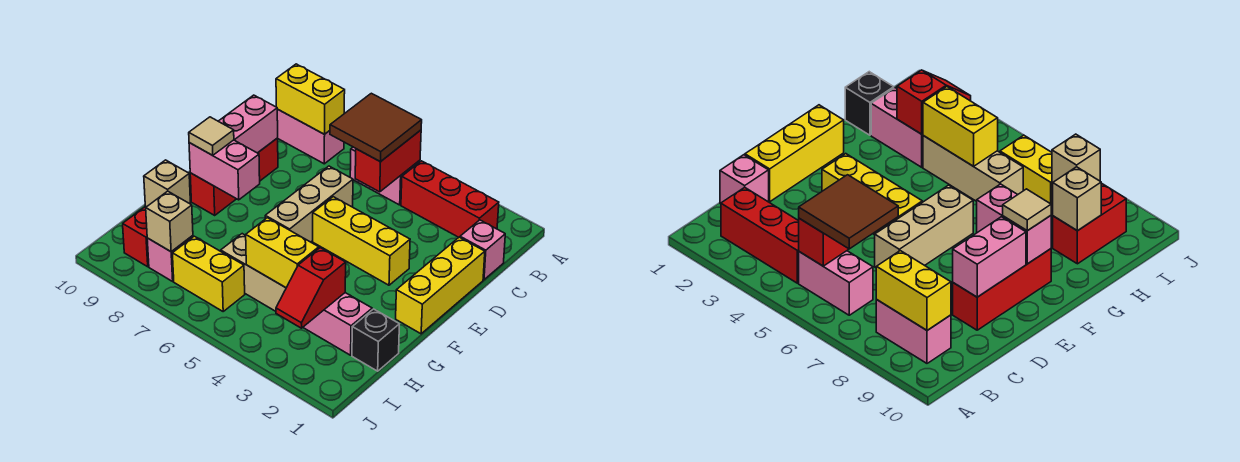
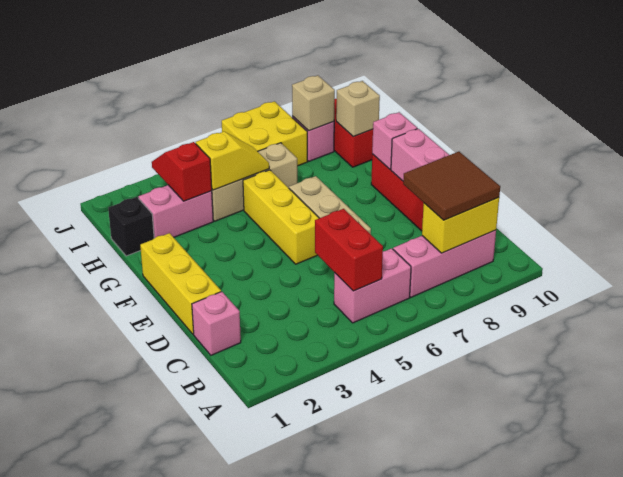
red 1x3 brick [401,161,499,237] -> none
brown 2x2 tile [330,93,422,162] -> brown 2x2 tile moved to [403,152,500,220]
pink 1x2 brick [277,109,344,164] -> pink 1x3 brick [393,230,496,297]
yellow 1x3 brick [313,197,410,285] -> yellow 1x3 brick turned to [243,170,319,264]
pink 1x2 brick [189,140,260,200] -> pink 1x1 brick [372,112,417,169]
tan 1x1 tile [189,117,234,155] -> none
yellow 1x2 brick [246,218,319,288] -> yellow 1x2 slope [196,132,269,190]
yellow 1x2 brick [172,236,245,311] -> yellow 2x2 brick [222,101,307,166]

